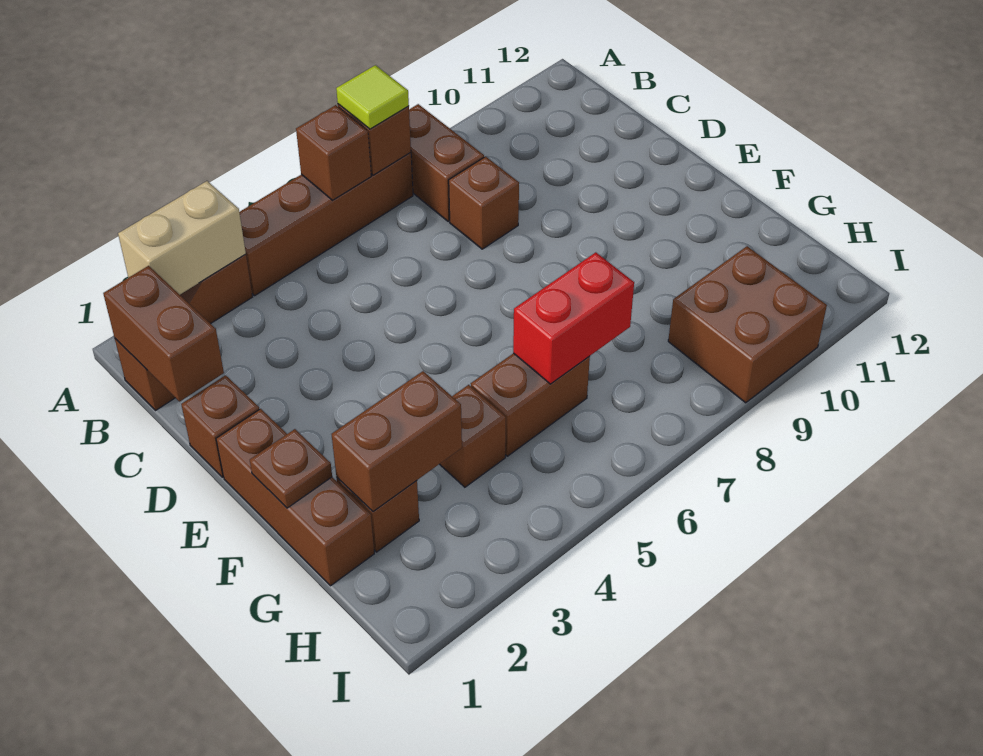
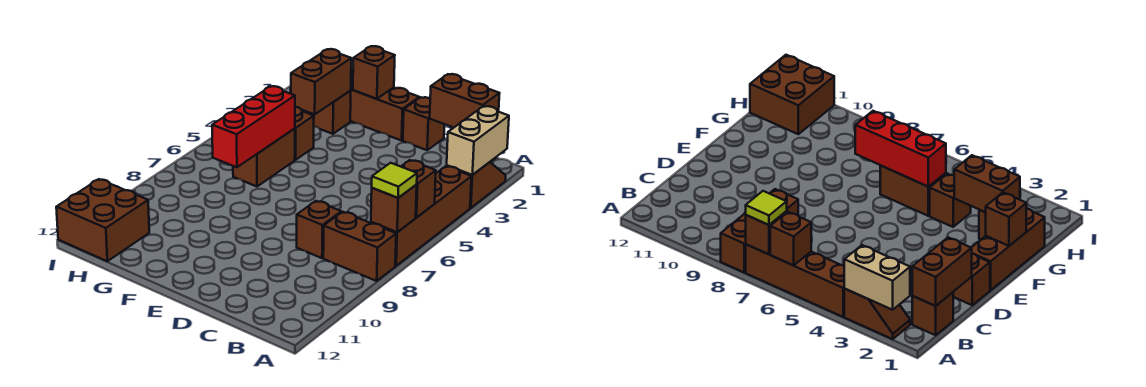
brown 1x1 plate [250,429,332,508] -> brown 1x1 brick [353,46,395,99]
red 1x2 brick [513,252,634,384] -> red 1x3 brick [212,86,295,167]
brown 2x2 brick [668,246,827,403] -> brown 2x2 brick moved to [56,179,149,261]

